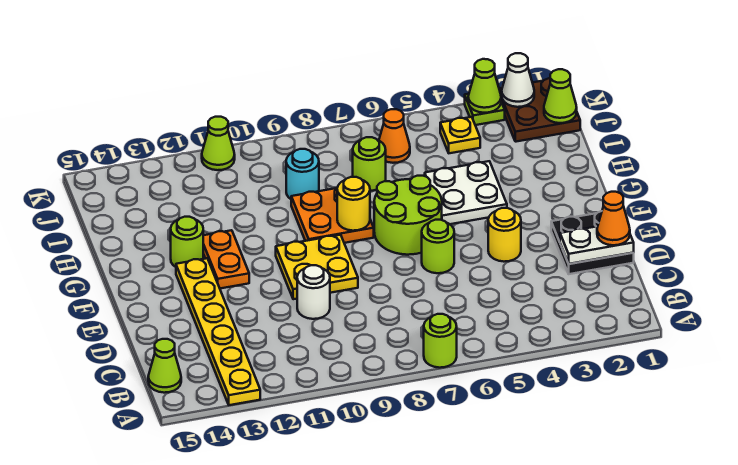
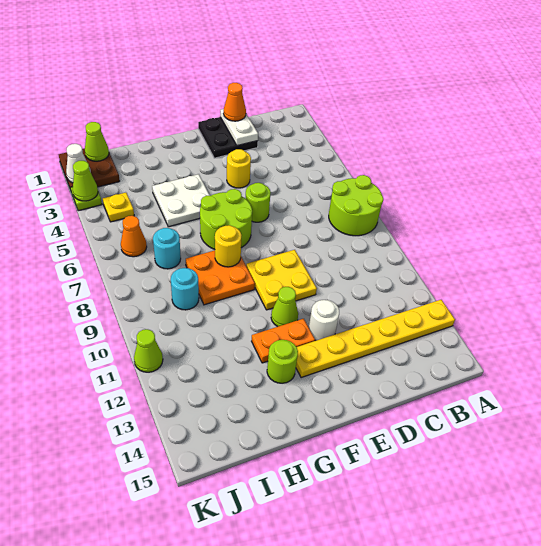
lime 1x1 round brick [424,314,457,368] -> lime 2x2 round brick [329,175,383,236]
lime 1x1 cone [148,339,181,393] -> lime 1x1 cone moved to [271,287,298,327]
white 1x1 round brick [297,265,330,319] -> white 1x1 round brick moved to [309,300,339,341]
lime 1x1 round brick [353,137,386,191] -> cyan 1x1 round brick [153,228,181,269]

